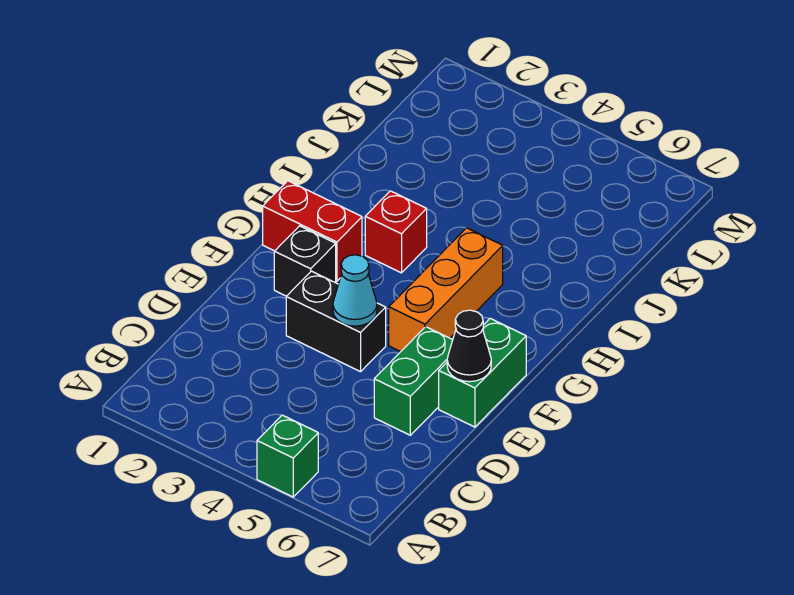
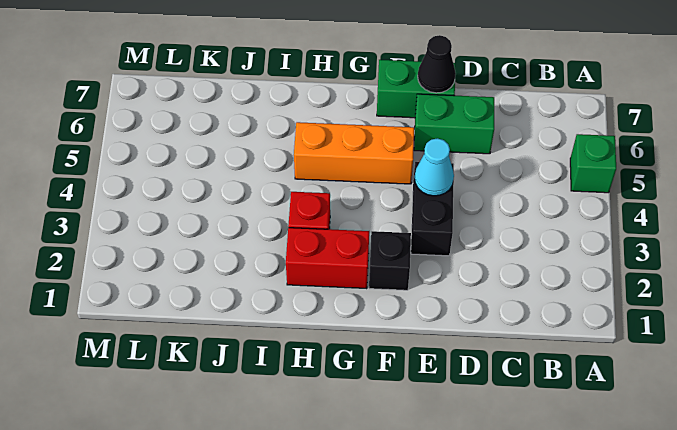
red 1x2 brick [263,181,362,281] -> red 1x2 brick turned to [286,228,369,289]

